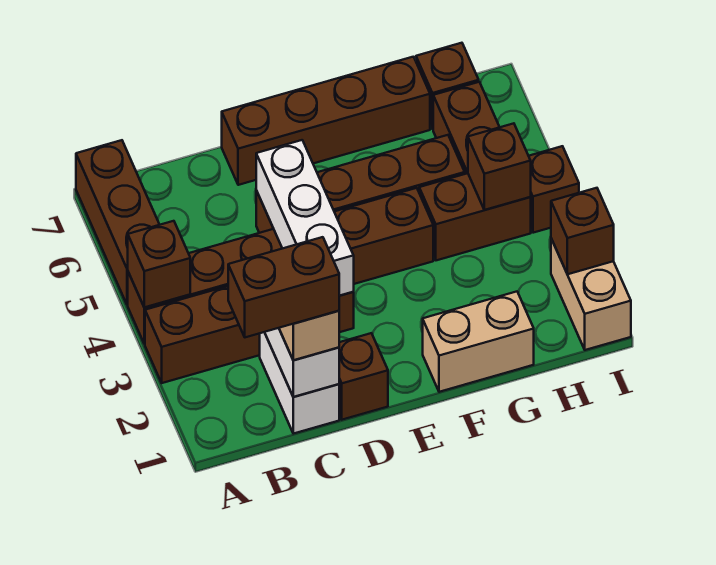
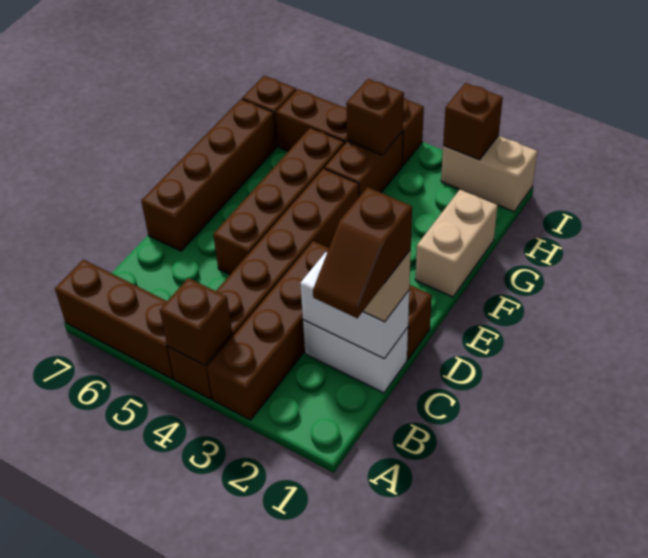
brown 1x2 brick [228,237,339,337] -> brown 1x2 slope [313,187,412,318]
white 1x3 brick [256,140,354,296] -> none

